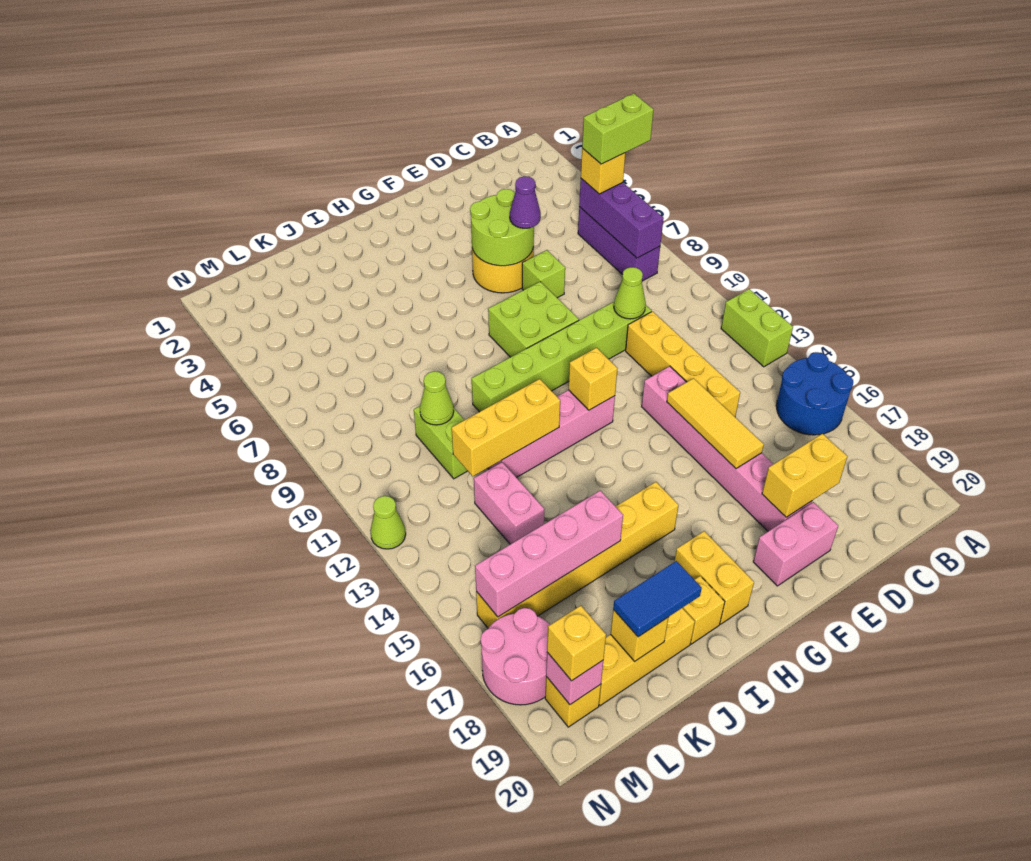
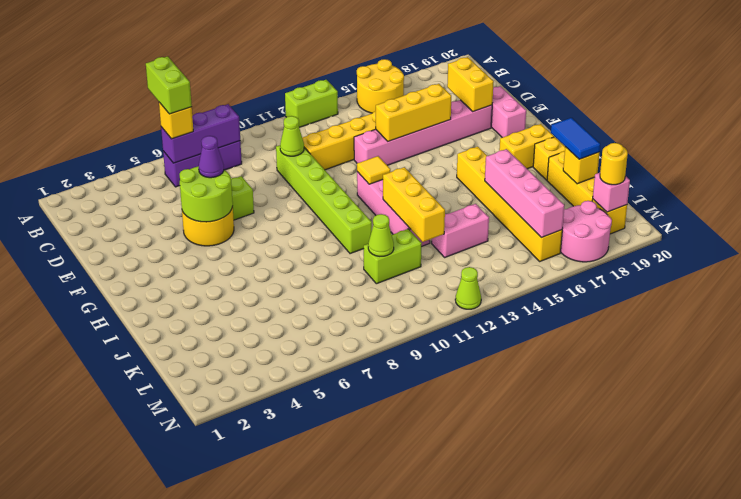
blue 2x2 round brick [776,352,853,435] -> yellow 2x2 round brick [357,59,404,113]
yellow 1x3 tile [667,378,764,469] -> yellow 1x3 brick [376,84,451,141]
lime 2x2 brick [488,282,579,357] -> none
yellow 1x1 brick [568,348,618,410] -> yellow 1x1 tile [357,156,390,184]
yellow 1x1 brick [547,606,606,681] -> yellow 1x1 round brick [600,143,628,185]

